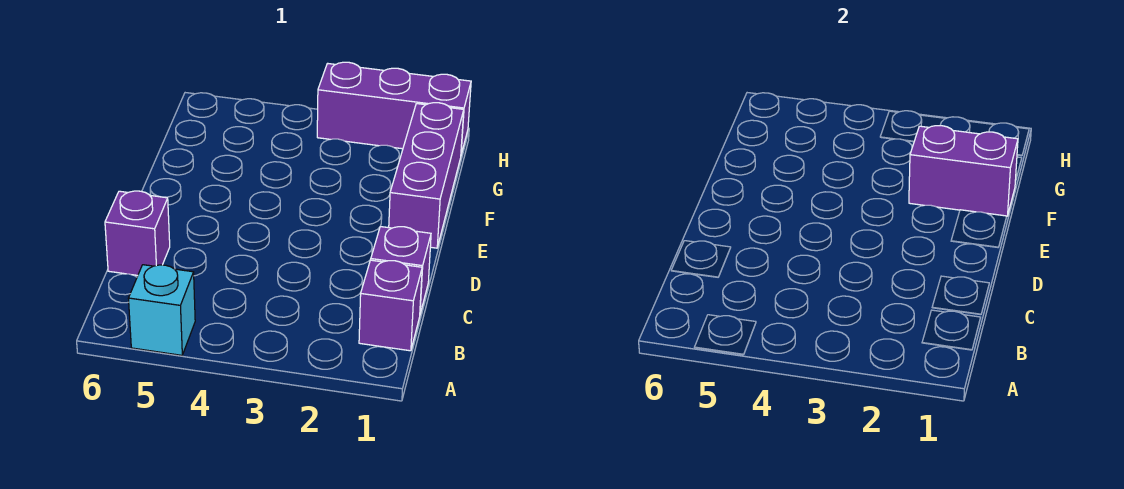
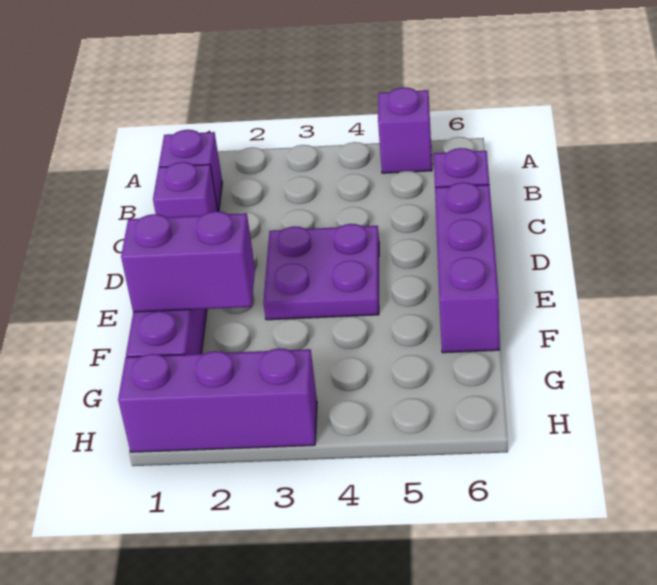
cyan 1x1 brick [128,265,195,355] -> purple 1x1 brick [378,88,432,173]
none -> purple 2x2 plate [263,224,379,320]
none -> purple 1x3 brick [435,182,499,353]

